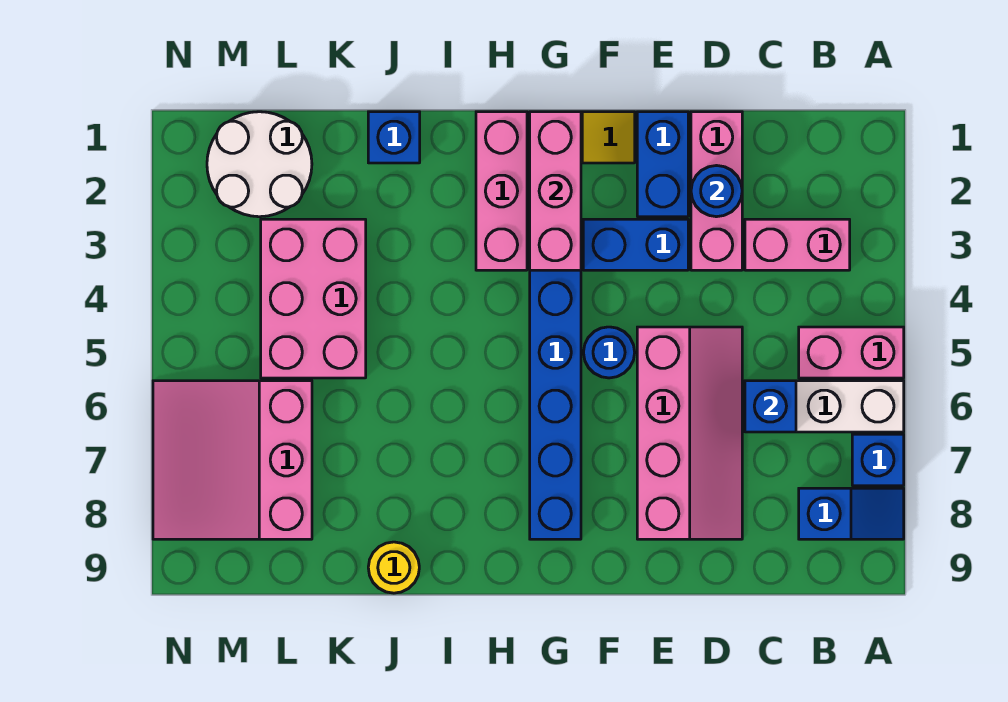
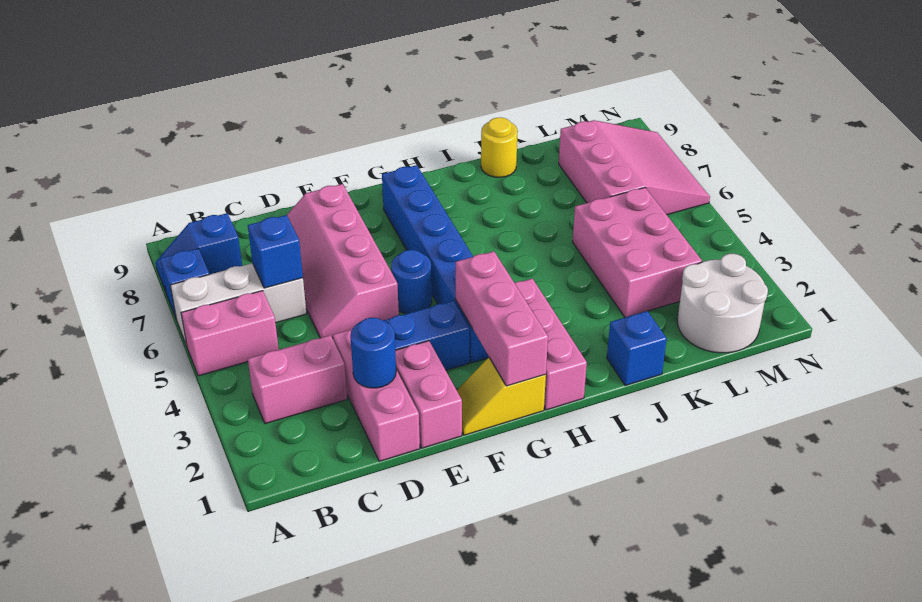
blue 1x2 brick [637,112,688,217] -> pink 1x2 brick [395,341,462,448]

